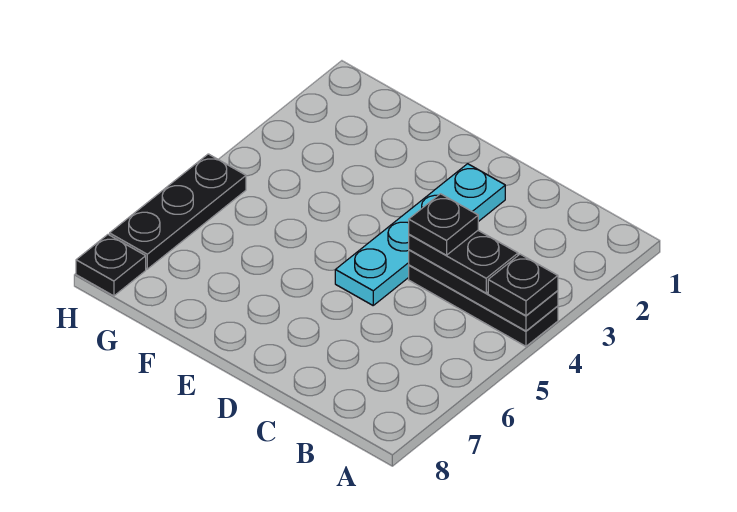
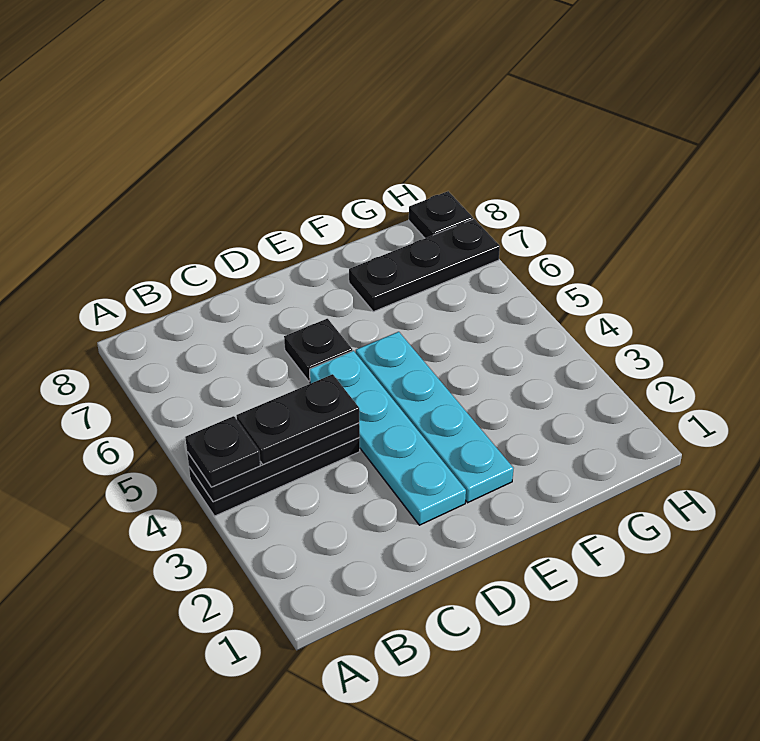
black 1x1 plate [409,194,478,255] -> black 1x1 plate moved to [284,319,352,381]
none -> cyan 1x4 plate [356,332,514,503]
black 1x3 plate [110,154,246,269] -> black 1x3 plate turned to [349,219,500,312]

